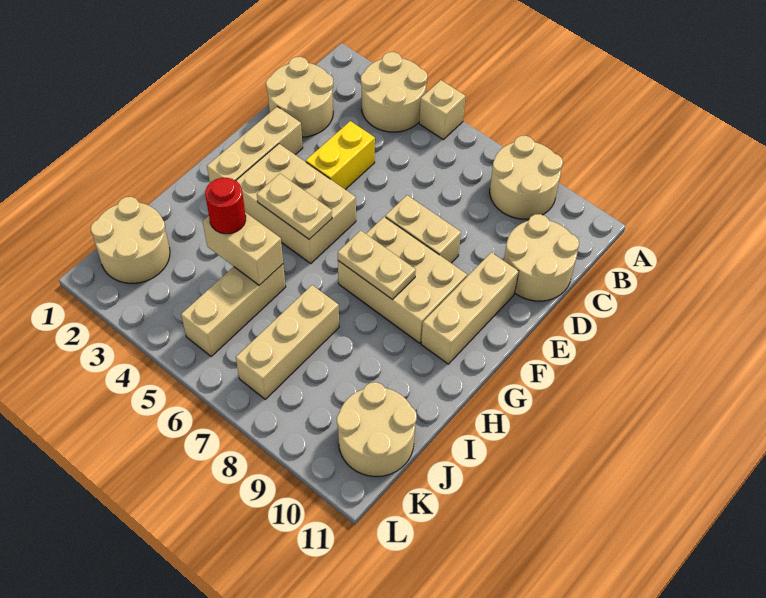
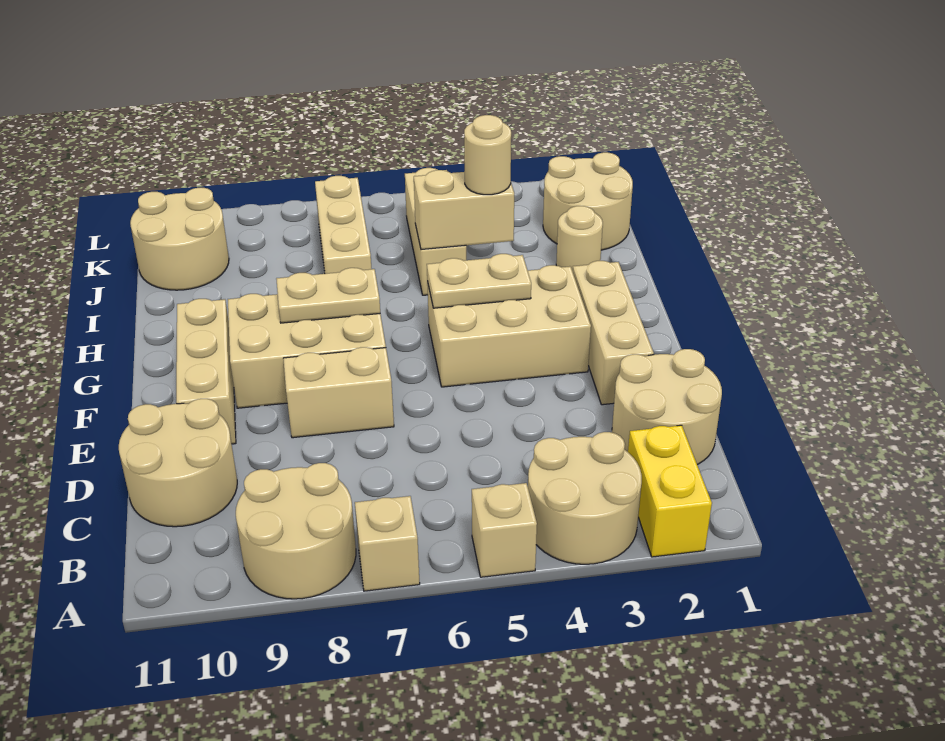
none -> tan 1x1 brick [355,496,420,591]
yellow 1x2 brick [306,121,375,190] -> yellow 1x2 brick moved to [628,425,712,557]
none -> tan 1x1 round brick [556,206,603,271]
red 1x1 round brick [205,178,246,234] -> tan 1x1 round brick [464,115,511,195]

